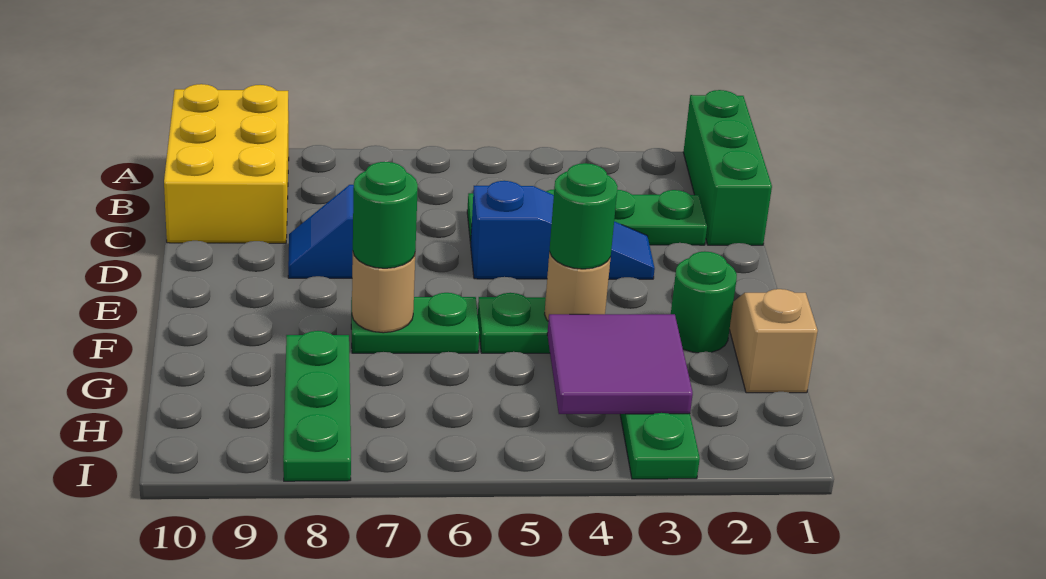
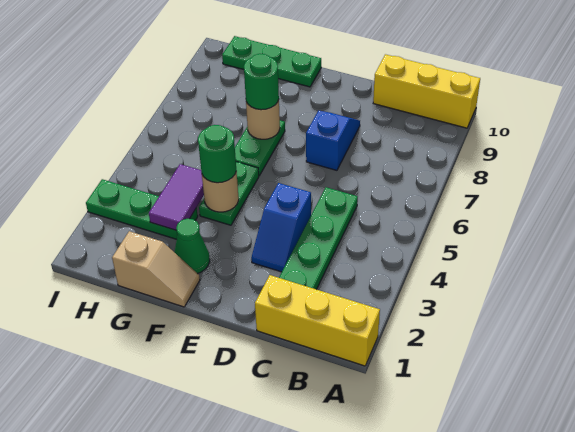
green 1x3 brick [683,90,772,245] -> yellow 1x3 brick [255,275,380,366]
yellow 2x3 brick [164,84,289,243] -> yellow 1x3 brick [373,54,480,128]
blue 1x3 slope [470,181,655,279] -> blue 1x2 slope [251,183,311,272]
green 1x1 round brick [671,251,737,353] -> green 1x1 cone [174,219,210,274]
purple 2x2 tile [547,314,693,414] -> purple 1x2 tile [149,164,204,230]
green 1x3 plate [283,331,351,481] -> green 1x3 plate moved to [222,36,321,87]

